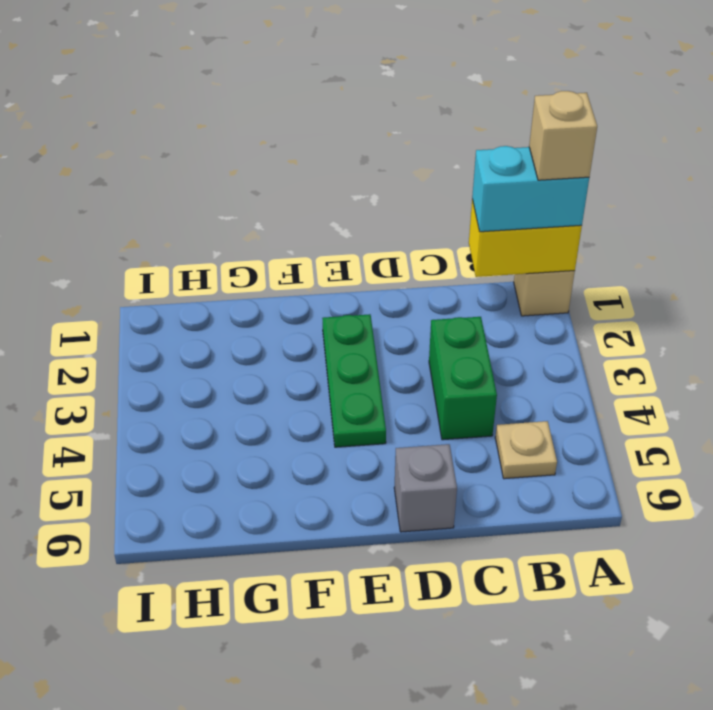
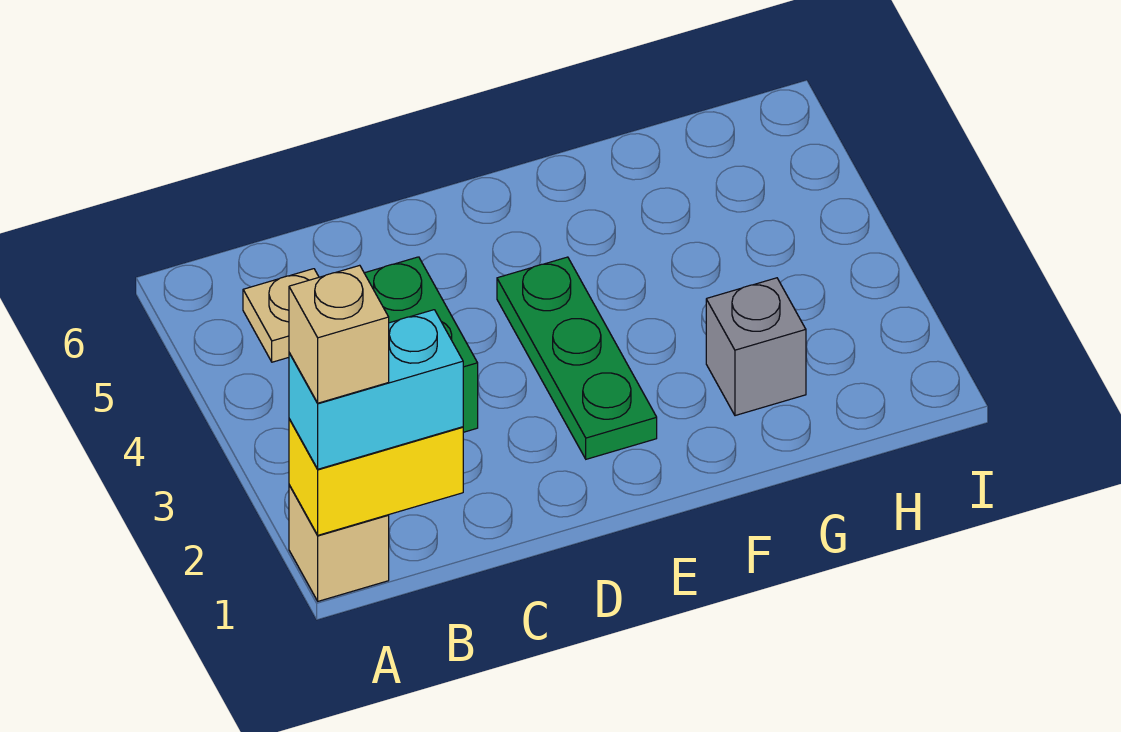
grey 1x1 brick [394,444,457,532] -> grey 1x1 brick moved to [706,278,806,416]

